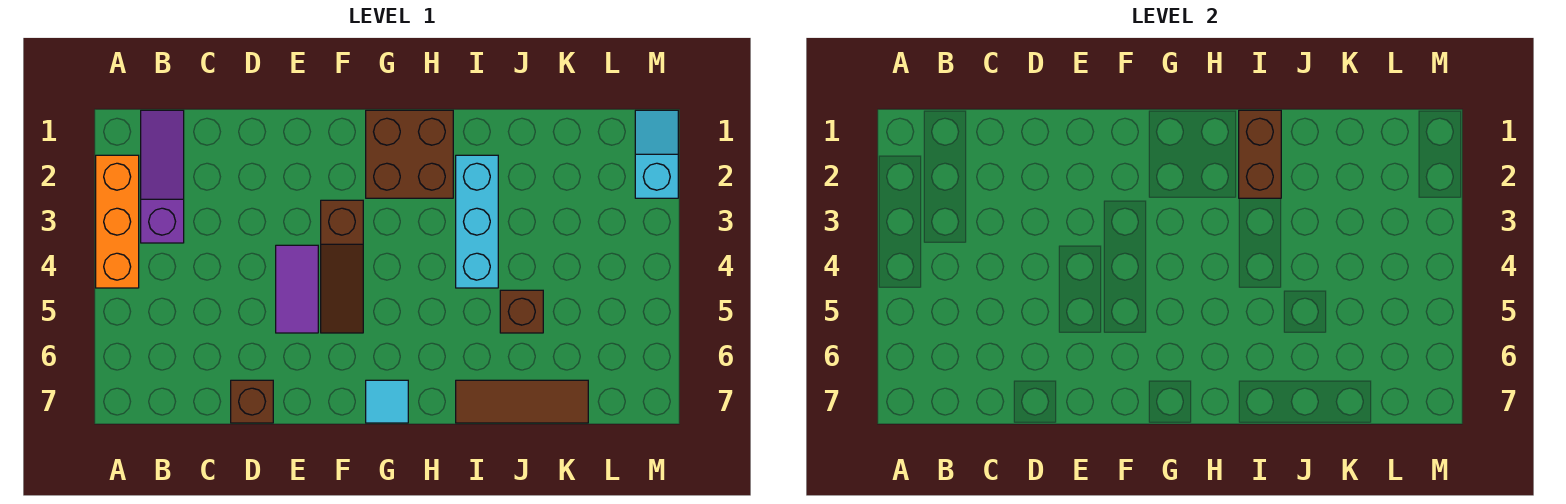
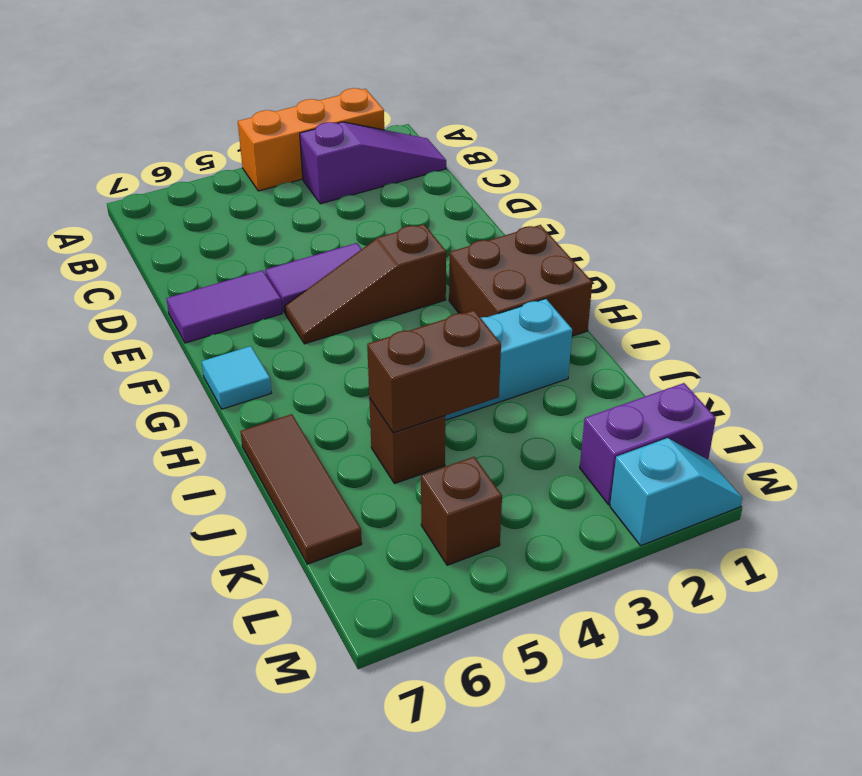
brown 1x1 brick [231,380,273,423] -> brown 1x1 brick moved to [421,457,502,565]
none -> purple 1x2 tile [166,270,282,343]
brown 1x2 brick [1239,110,1281,198] -> brown 1x2 brick moved to [367,310,501,433]
none -> purple 1x2 brick [580,383,716,505]

